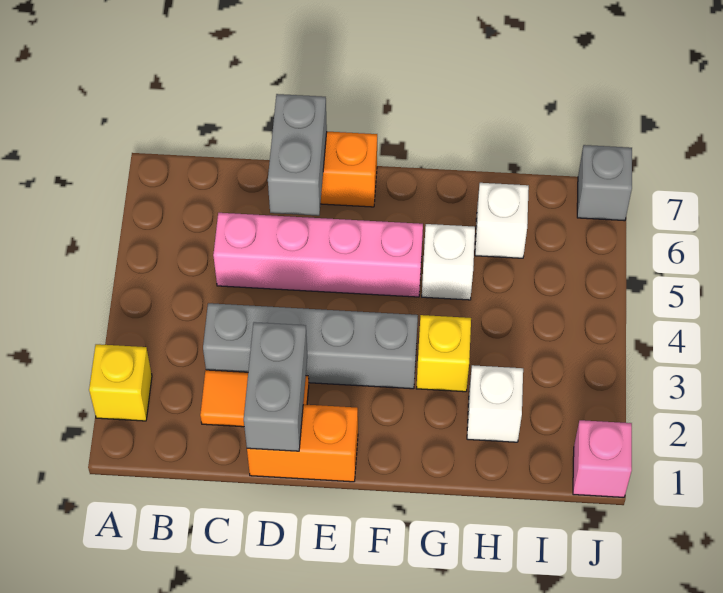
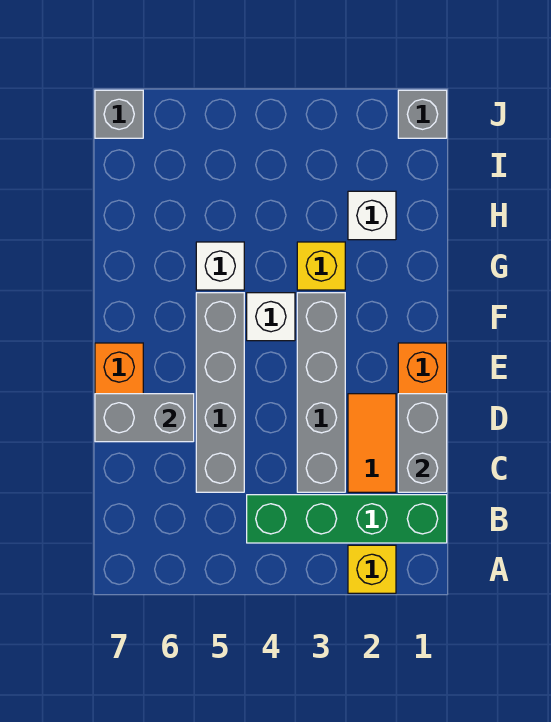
none -> green 1x4 brick [247,495,447,543]
pink 1x4 brick [213,213,423,297] -> grey 1x4 brick [196,293,244,492]
grey 1x2 brick [244,322,307,451] -> grey 1x2 brick turned to [398,394,447,492]
white 1x1 brick [475,183,529,258] -> white 1x1 brick moved to [247,293,295,341]
pink 1x1 brick [573,420,632,497] -> grey 1x1 brick [398,90,447,138]

